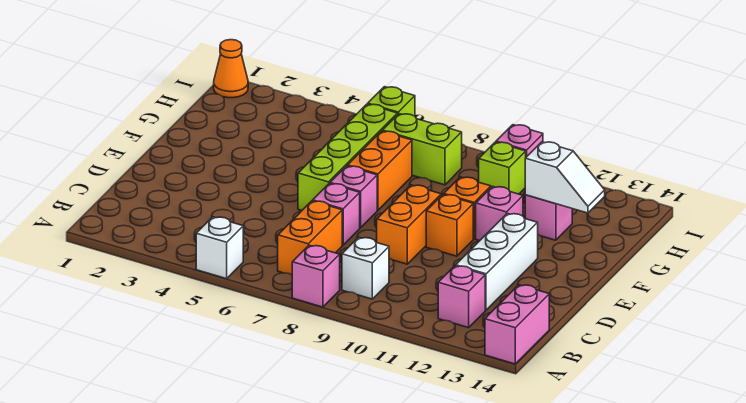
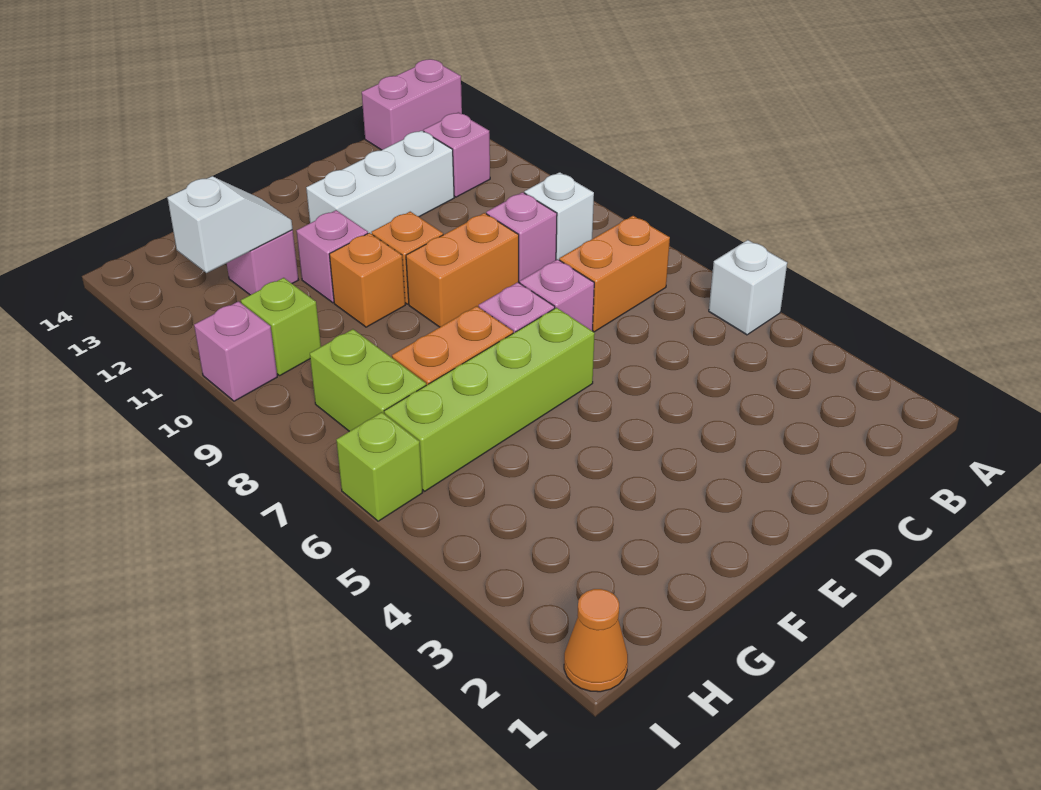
pink 1x1 brick [292,245,340,307] -> pink 1x1 brick moved to [486,192,557,283]
white 1x2 slope [525,142,605,213] -> white 1x2 slope turned to [167,176,293,273]

